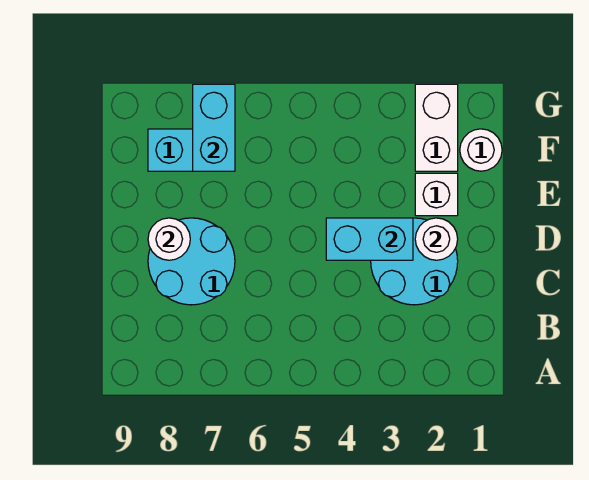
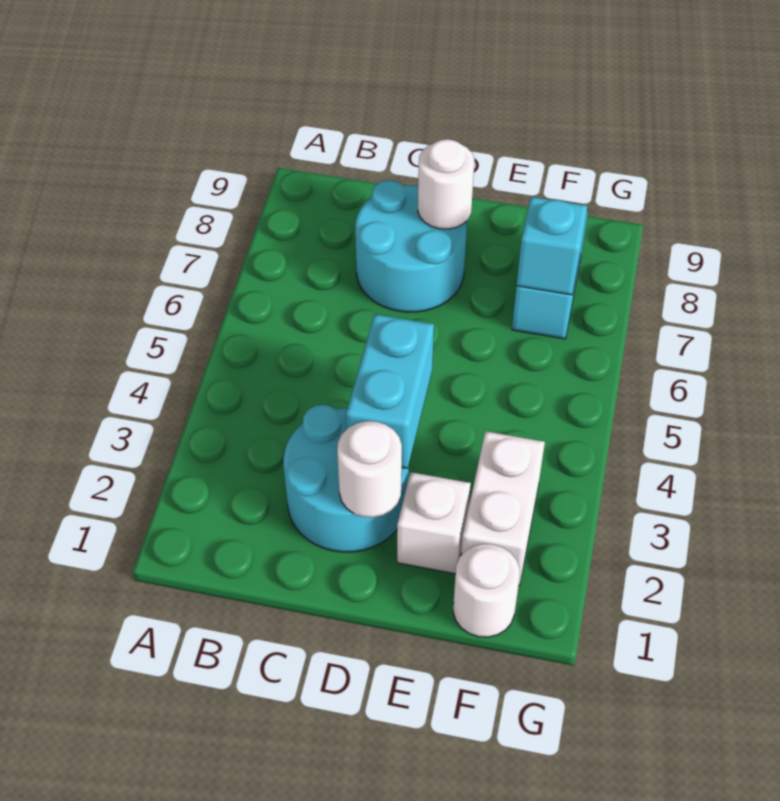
white 1x2 brick [415,84,458,171] -> white 1x2 brick turned to [461,431,545,586]
cyan 1x2 brick [193,84,235,171] -> cyan 1x1 brick [517,197,587,295]

